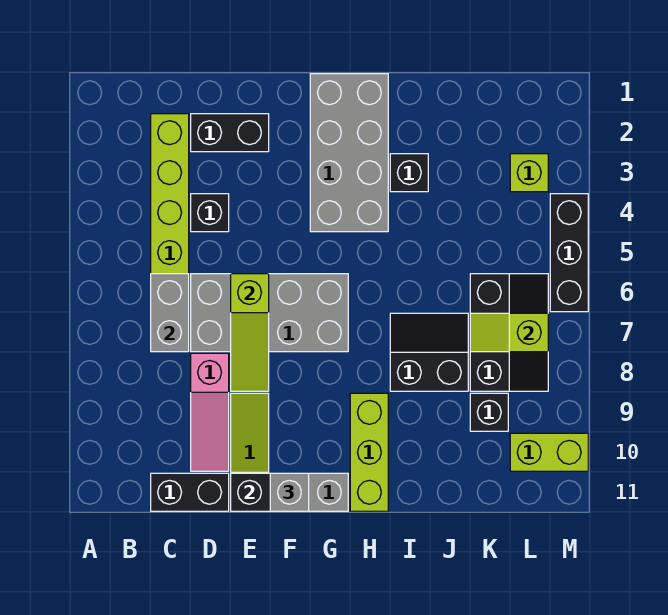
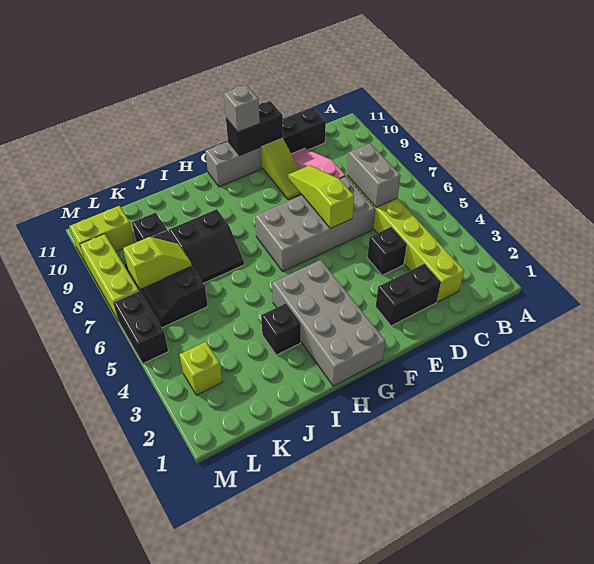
lime 1x3 brick [350,393,388,511] -> lime 1x3 brick moved to [80,234,139,320]
black 1x3 brick [550,194,588,312] -> black 1x2 brick [114,291,168,364]

